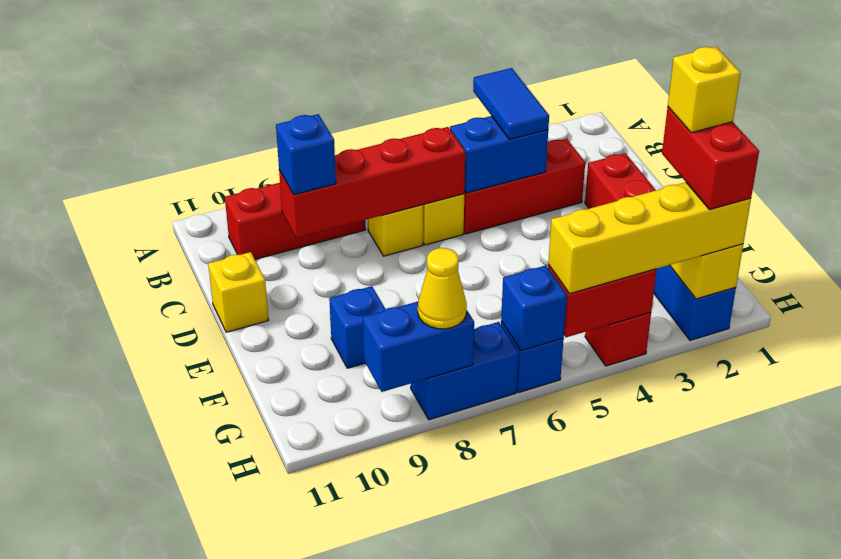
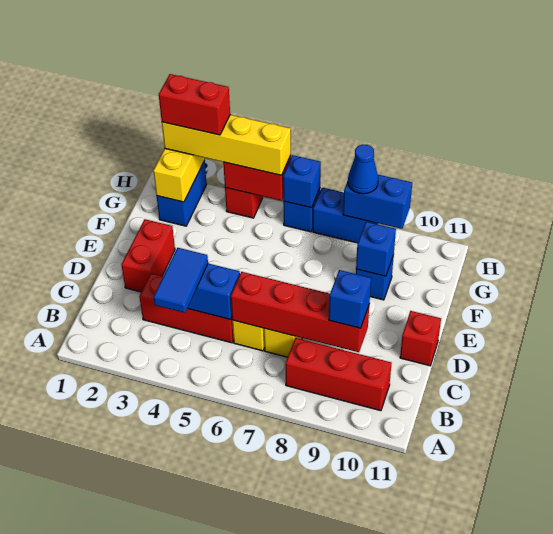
yellow 1x1 brick [208,252,269,332] -> red 1x1 brick [400,311,441,366]
none -> blue 1x1 brick [356,222,396,276]
red 1x2 brick [662,107,759,210] -> red 1x2 brick turned to [159,74,230,135]
yellow 1x1 brick [668,47,741,133] -> none
yellow 1x1 cone [418,248,467,329] -> blue 1x1 cone [348,144,378,194]

